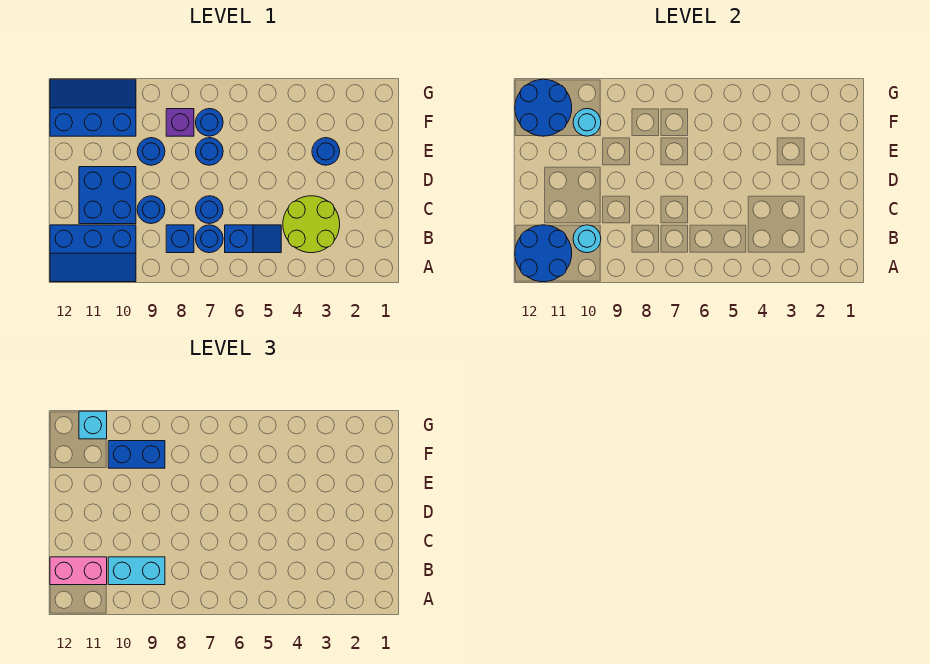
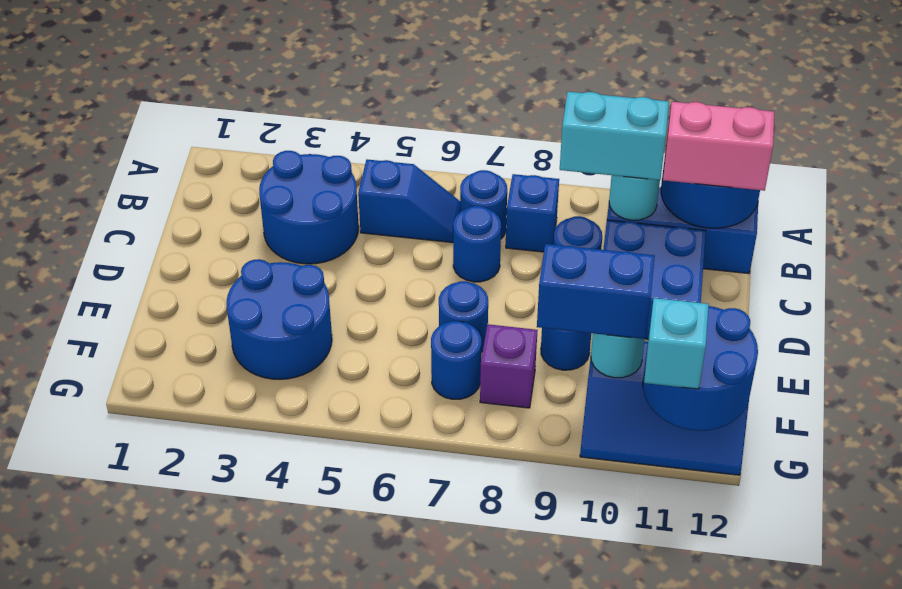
lime 2x2 round brick [283,196,340,253] -> blue 2x2 round brick [259,151,359,264]
blue 1x2 slope [225,225,281,253] -> blue 1x2 slope turned to [358,160,460,243]
blue 1x1 round brick [312,138,340,165] -> blue 2x2 round brick [227,259,332,379]

